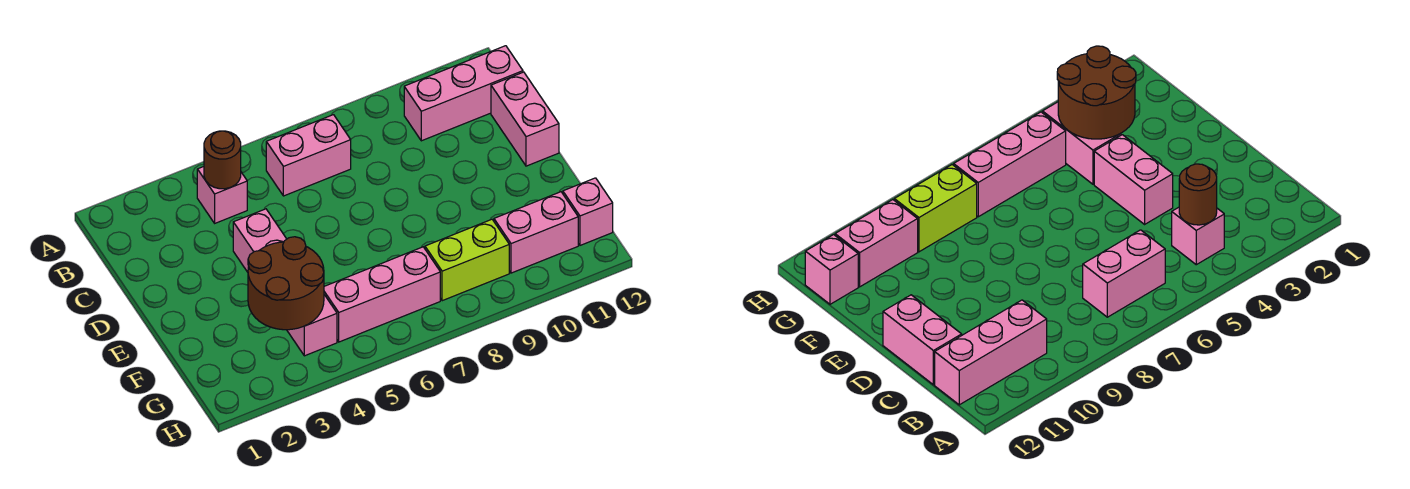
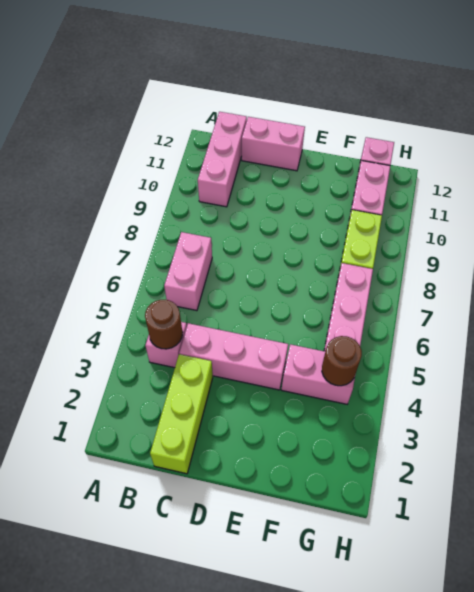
none -> lime 1x3 brick [150,354,213,474]
pink 1x2 brick [233,209,286,272] -> pink 1x3 brick [179,323,288,390]
brown 2x2 round brick [248,237,324,330] -> brown 1x1 round brick [322,336,362,386]

